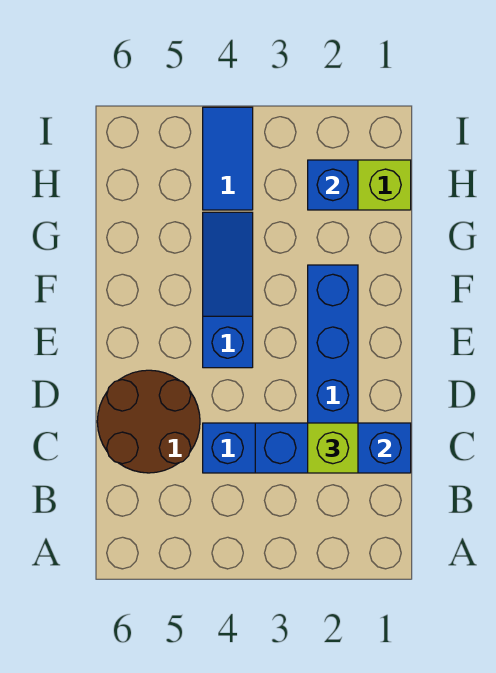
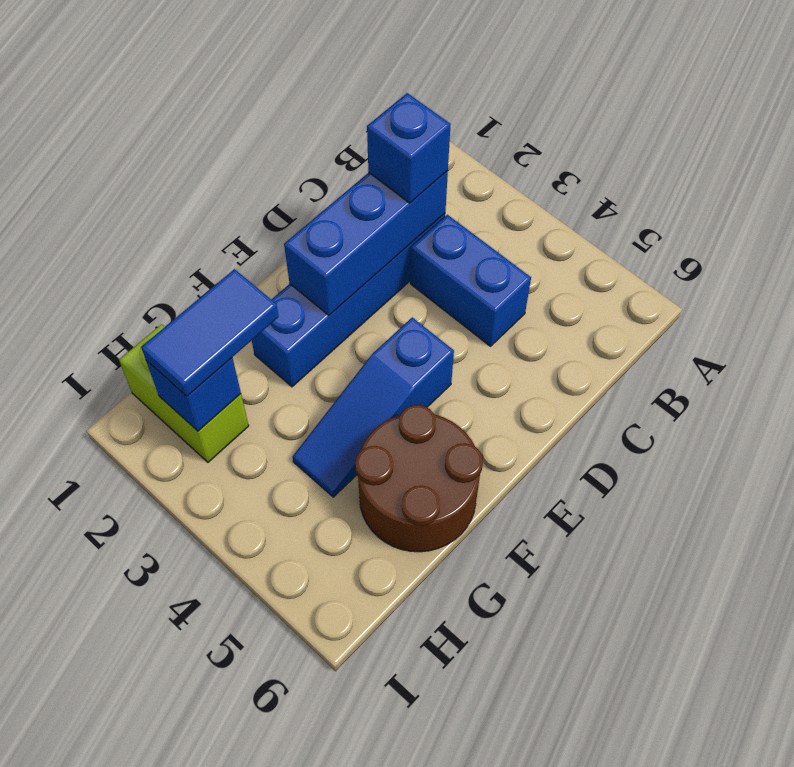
blue 1x3 brick [255,423,411,473] -> blue 1x3 brick turned to [284,171,448,315]
lime 1x1 brick [308,423,358,473] -> blue 1x1 brick [367,93,451,203]
brown 2x2 round brick [97,370,200,473] -> brown 2x2 round brick moved to [355,405,483,552]
blue 1x2 tile [203,107,253,210] -> blue 1x2 tile moved to [141,269,279,396]

